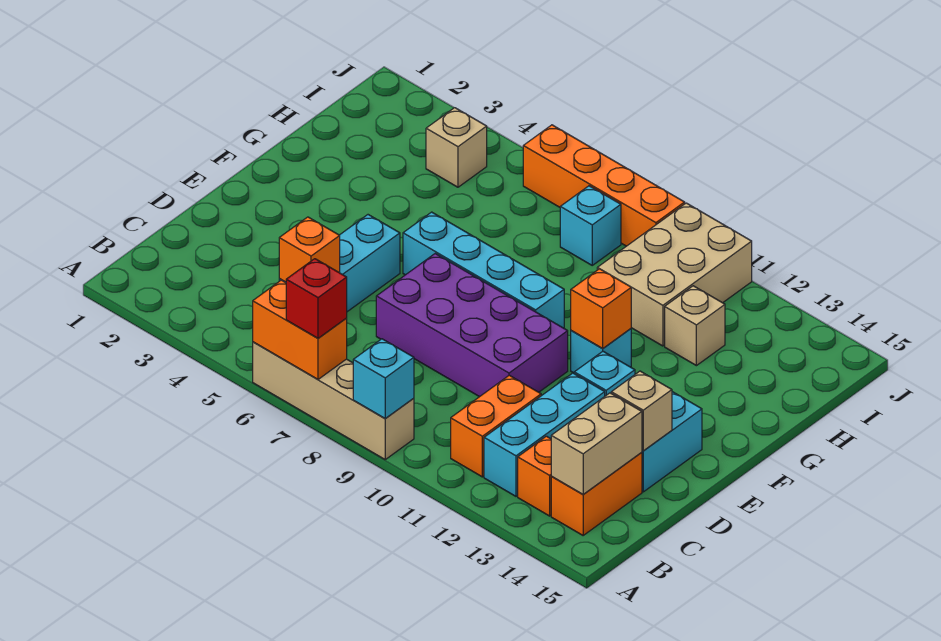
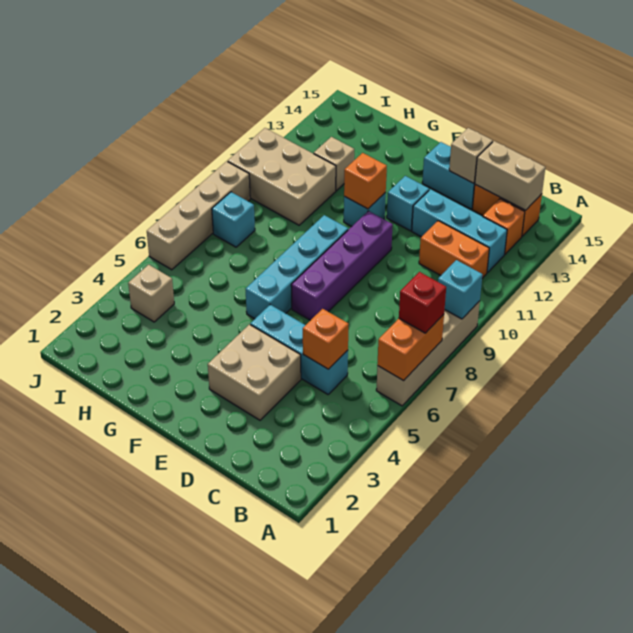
none -> tan 2x2 brick [208,324,301,420]
purple 2x4 brick [376,254,568,397] -> purple 1x4 brick [291,211,393,320]
orange 1x4 brick [523,125,685,246] -> tan 1x4 brick [147,161,250,270]

